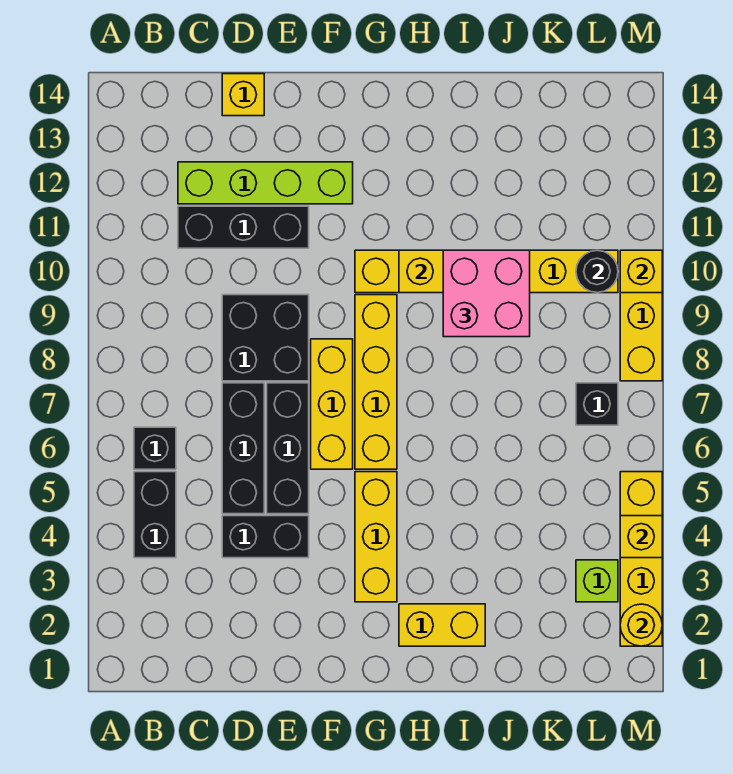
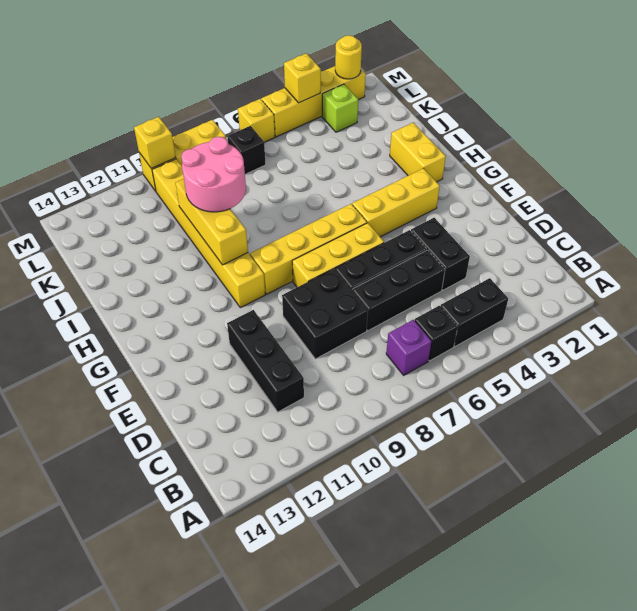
none -> purple 1x1 brick [386,320,432,375]
lime 1x4 brick [178,162,353,204] -> none
yellow 1x1 brick [222,74,264,116] -> yellow 1x1 brick moved to [238,99,275,142]
pink 2x2 brick [443,250,530,337] -> pink 2x2 round brick [181,137,246,212]
black 1x1 round brick [576,250,618,293] -> none

